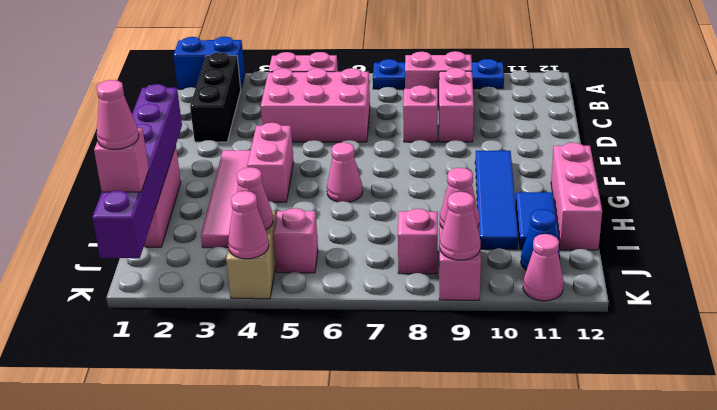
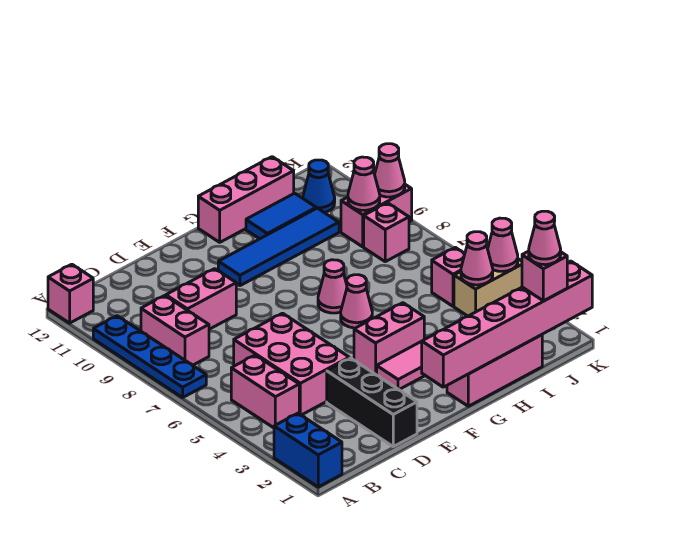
black 1x3 brick [190,52,241,142] -> black 1x3 brick turned to [327,358,417,447]
pink 1x1 brick [403,85,438,142] -> pink 1x1 brick moved to [48,264,93,323]
purple 1x6 brick [92,84,182,258] -> pink 1x6 brick [422,261,592,387]
pink 1x1 cone [523,234,564,301] -> pink 1x1 cone moved to [318,260,347,313]

